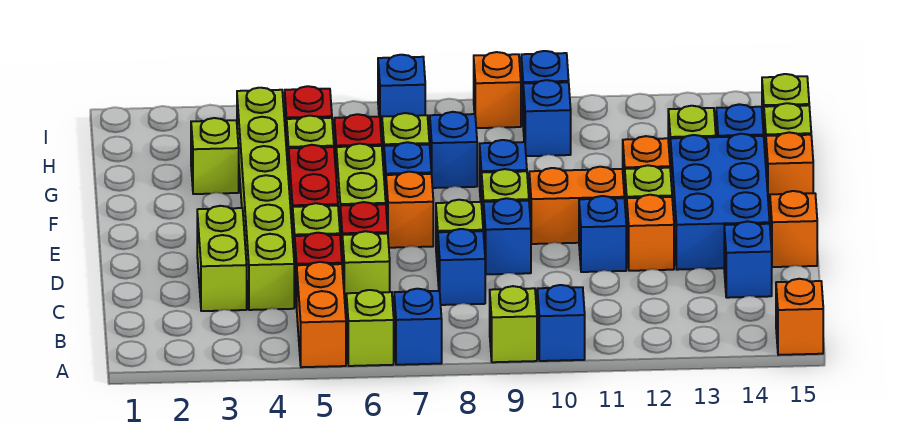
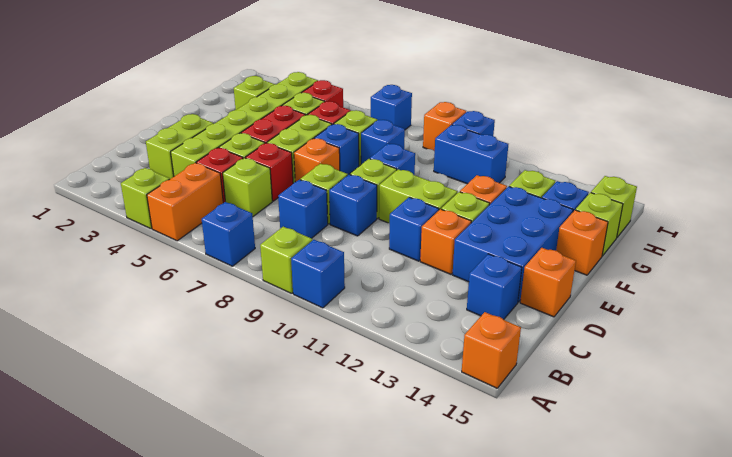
lime 1x1 brick [346,290,394,366] -> lime 1x1 brick moved to [121,168,170,229]
orange 1x2 brick [529,167,624,244] -> lime 1x2 brick [379,169,458,223]
blue 1x1 brick [523,80,571,156] -> blue 1x2 brick [434,125,508,184]

